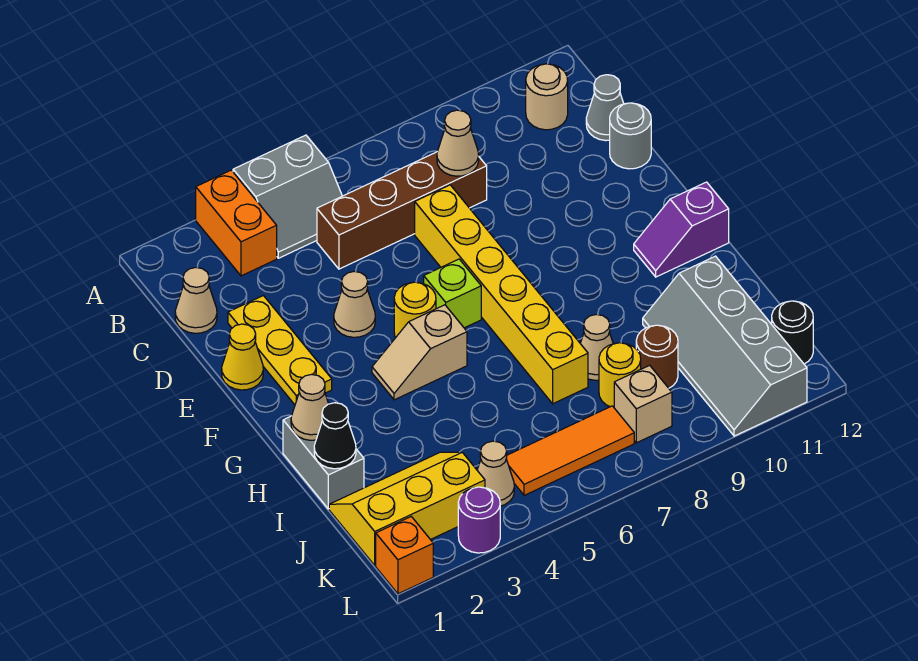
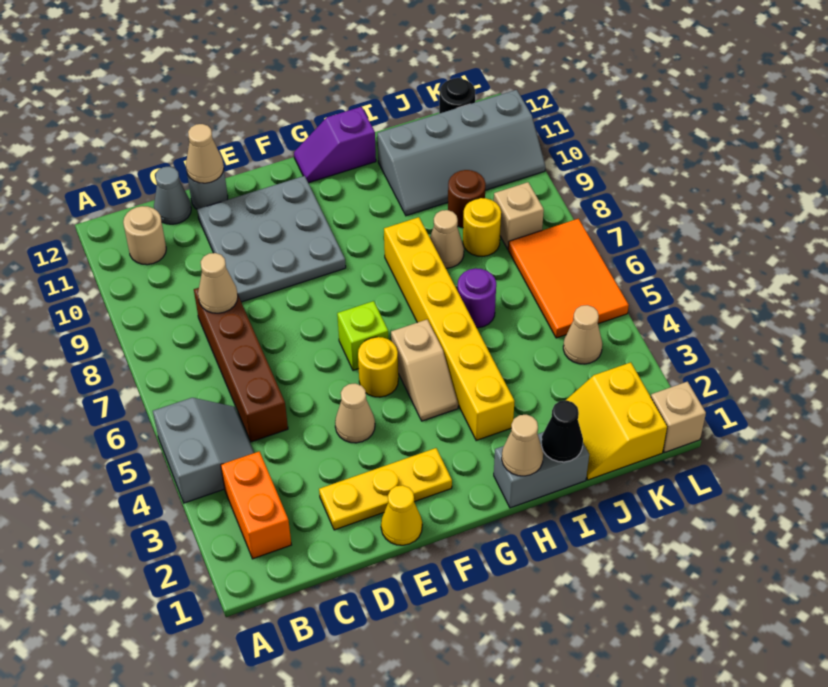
orange 1x2 brick [196,170,277,276] -> orange 1x2 brick turned to [221,451,291,559]
tan 1x1 cone [175,267,217,333] -> tan 1x1 cone moved to [186,124,224,183]
yellow 1x6 brick [415,185,588,404] -> yellow 1x6 brick turned to [384,217,515,440]
none -> grey 3x3 plate [197,176,346,302]
purple 1x2 slope [634,182,729,277] -> purple 1x2 slope turned to [294,107,376,183]
yellow 2x3 slope [329,452,485,565] -> yellow 2x2 slope [566,362,667,480]
orange 1x3 tile [506,406,634,495] -> orange 2x3 tile [508,219,629,338]
orange 1x1 brick [376,517,433,594] -> tan 1x1 brick [651,382,706,452]
purple 1x1 round brick [458,487,500,553] -> purple 1x1 round brick moved to [457,268,496,328]

